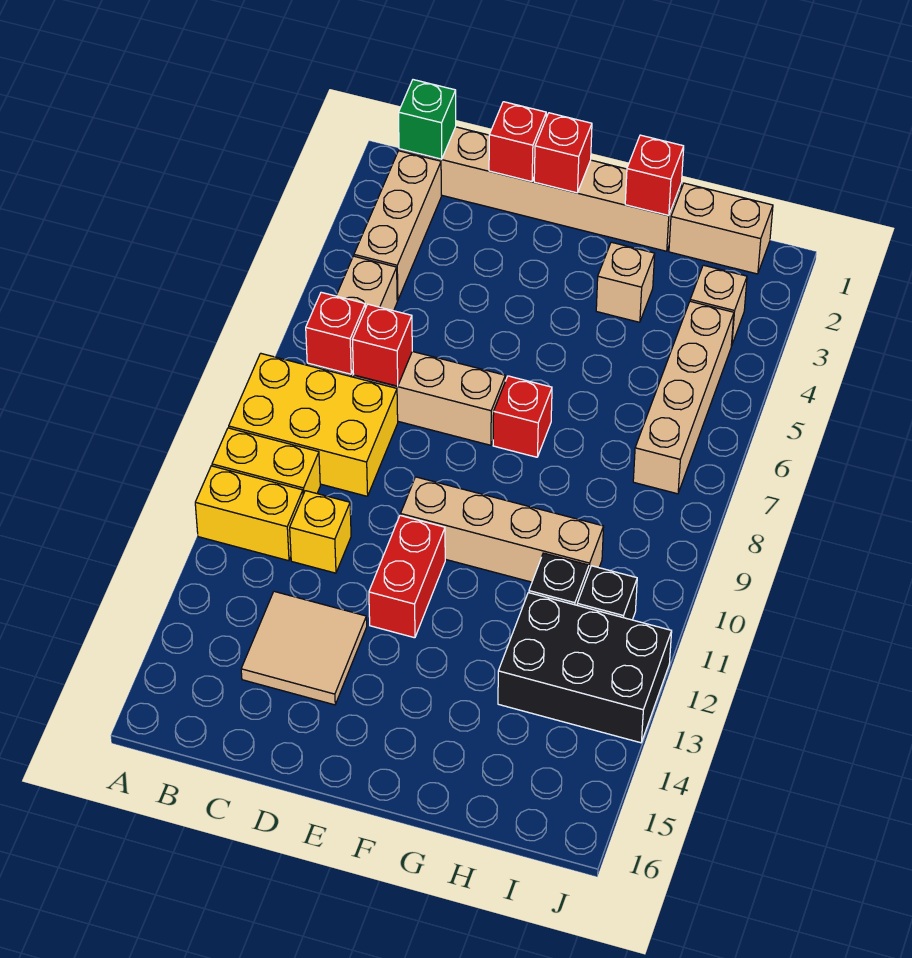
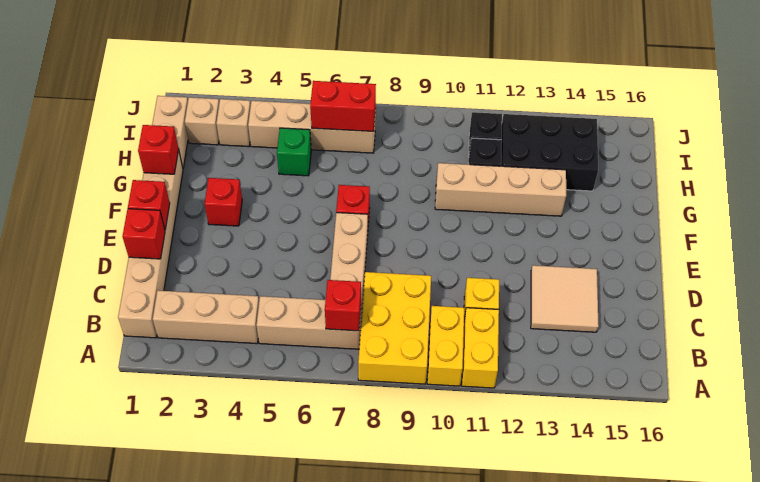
green 1x1 brick [399,80,456,159] -> green 1x1 brick moved to [277,128,311,176]
red 1x1 brick [353,304,412,386] -> red 1x1 brick moved to [205,178,242,226]
tan 1x4 brick [401,477,604,582] -> tan 1x4 brick turned to [435,163,566,216]
red 1x2 brick [369,515,445,638] -> red 1x2 brick moved to [310,81,376,131]
tan 1x1 brick [596,242,655,322] -> tan 1x1 brick moved to [185,97,219,145]
black 2x3 brick [498,593,672,743] -> black 2x3 brick turned to [501,114,598,191]

